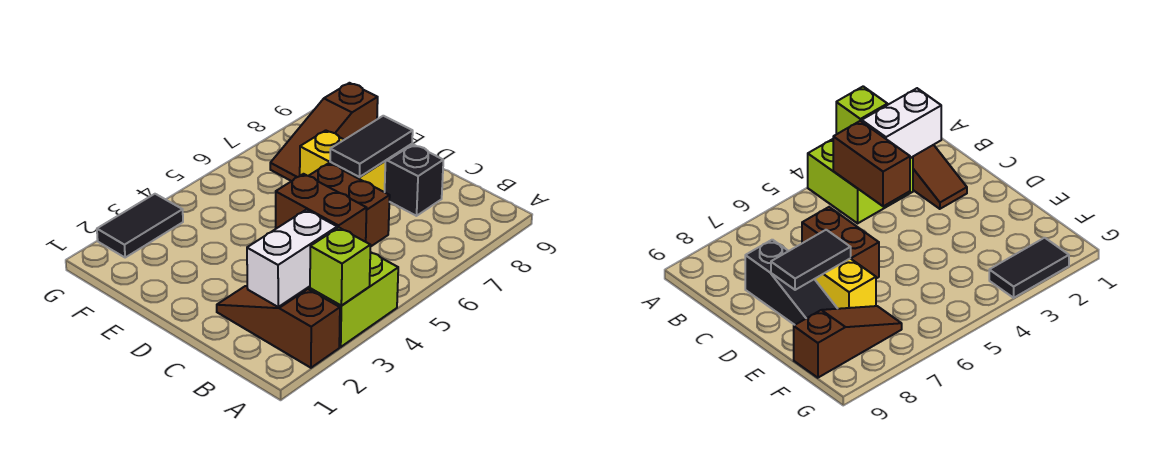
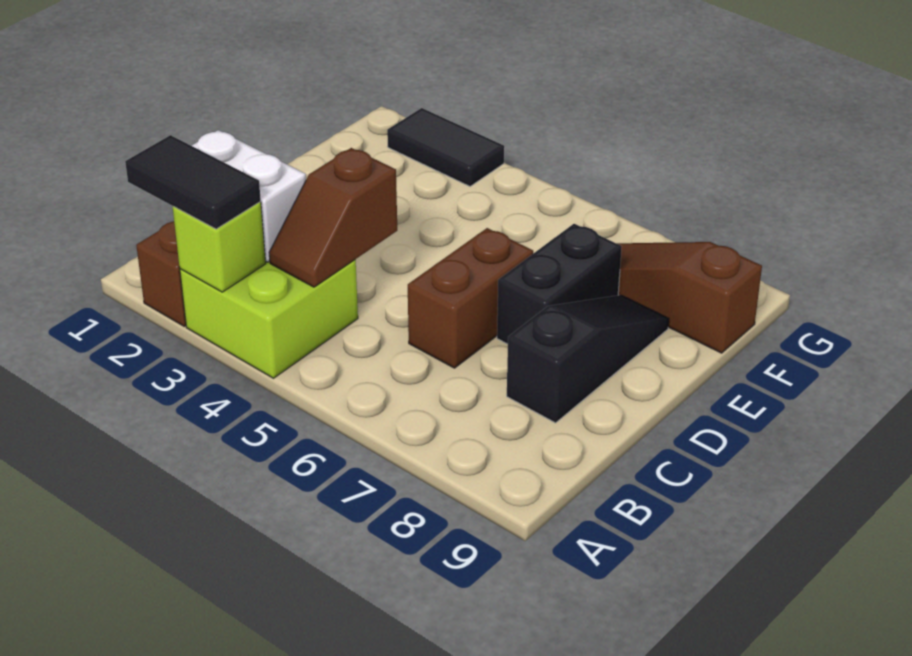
brown 1x2 brick [276,174,367,242] -> brown 1x2 slope [269,148,397,287]
yellow 1x2 brick [300,130,385,192] -> black 1x2 brick [497,224,622,344]
black 1x2 tile [330,116,413,177] -> black 1x2 tile moved to [125,135,261,229]

